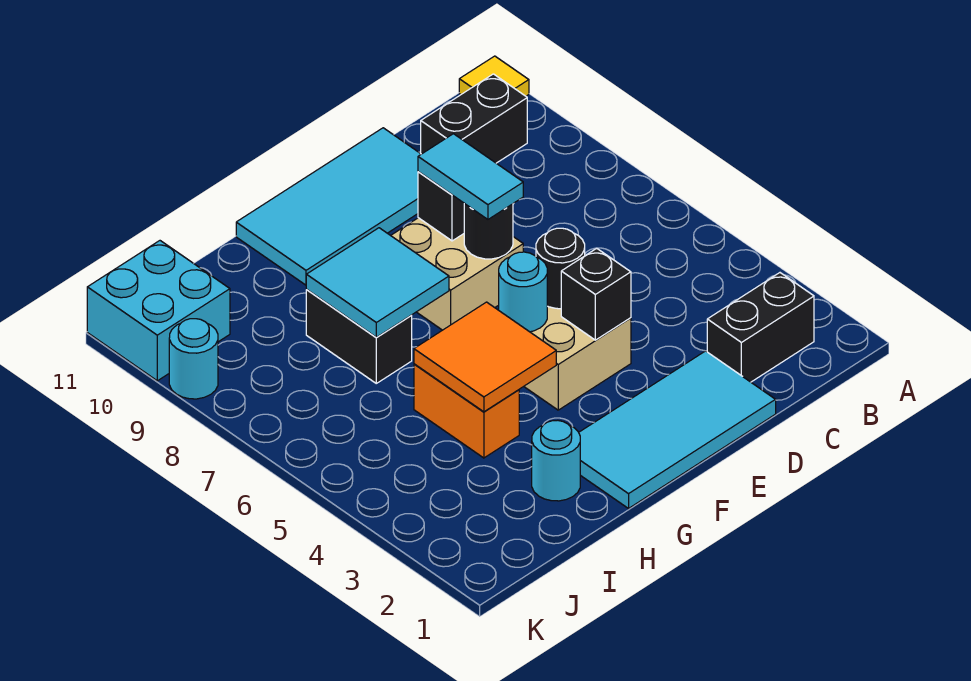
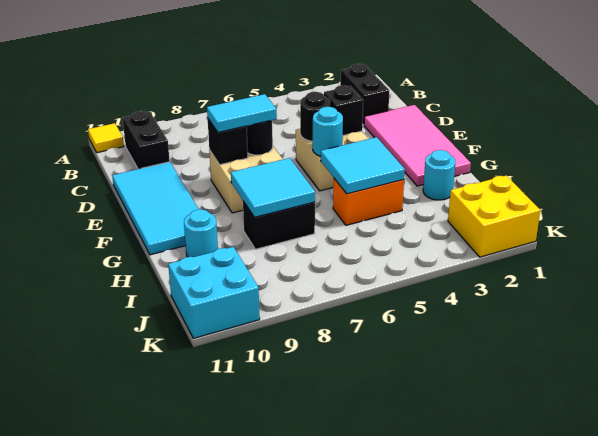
cyan 2x4 tile [579,351,776,508] -> pink 2x4 tile [364,105,471,186]
orange 2x2 tile [414,302,556,412] -> cyan 2x2 tile [321,137,405,194]
none -> yellow 2x2 brick [448,176,540,257]
cyan 1x1 round brick [169,319,218,399] -> cyan 1x1 round brick moved to [184,209,218,257]

